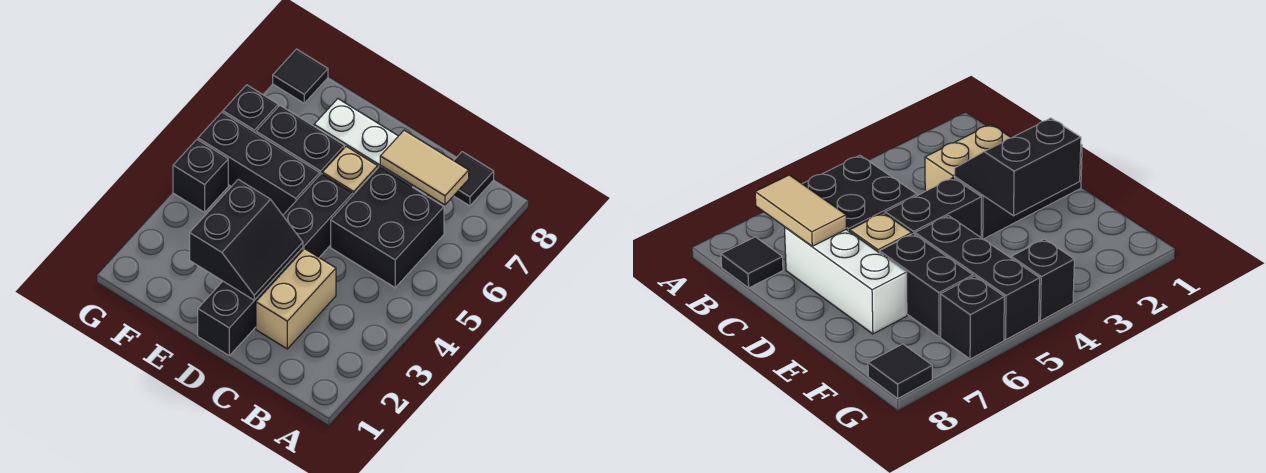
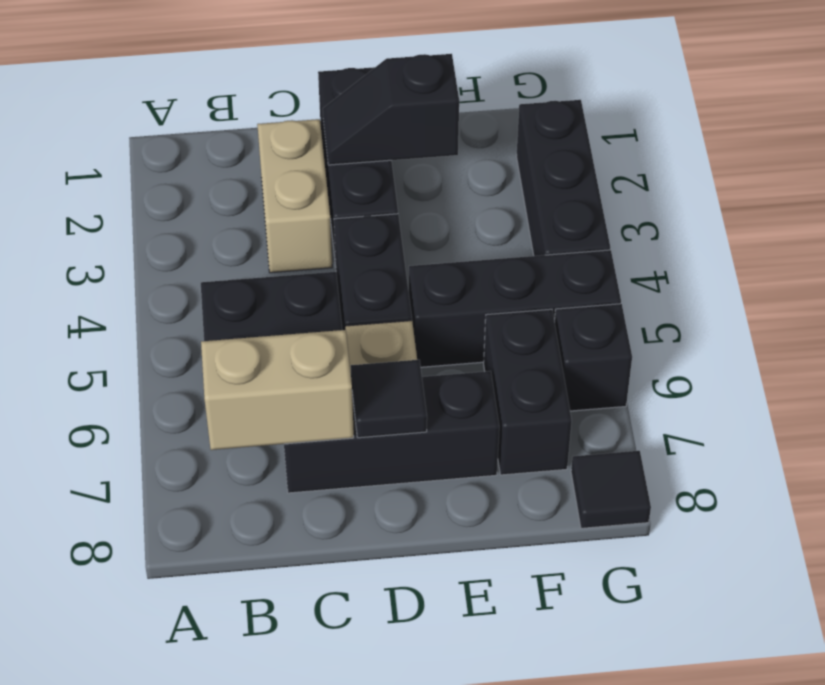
tan 1x2 tile [380,130,469,205] -> tan 1x2 brick [201,330,354,450]
black 1x1 tile [454,152,494,206] -> black 1x1 tile moved to [351,360,427,438]
white 1x3 brick [314,99,428,196] -> black 1x3 brick [284,371,499,493]
black 2x2 slope [190,179,303,300] -> black 1x2 slope [323,54,459,165]
black 1x2 brick [256,106,344,174] -> black 1x2 brick turned to [484,309,572,475]
black 1x1 brick [173,140,228,212] -> black 1x3 brick [516,100,610,256]

